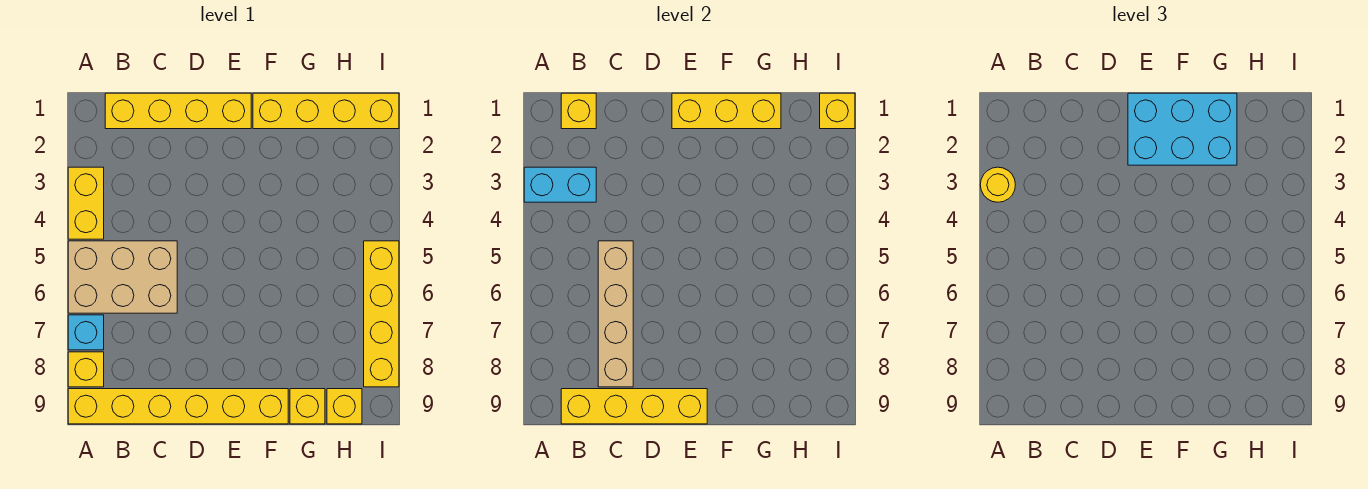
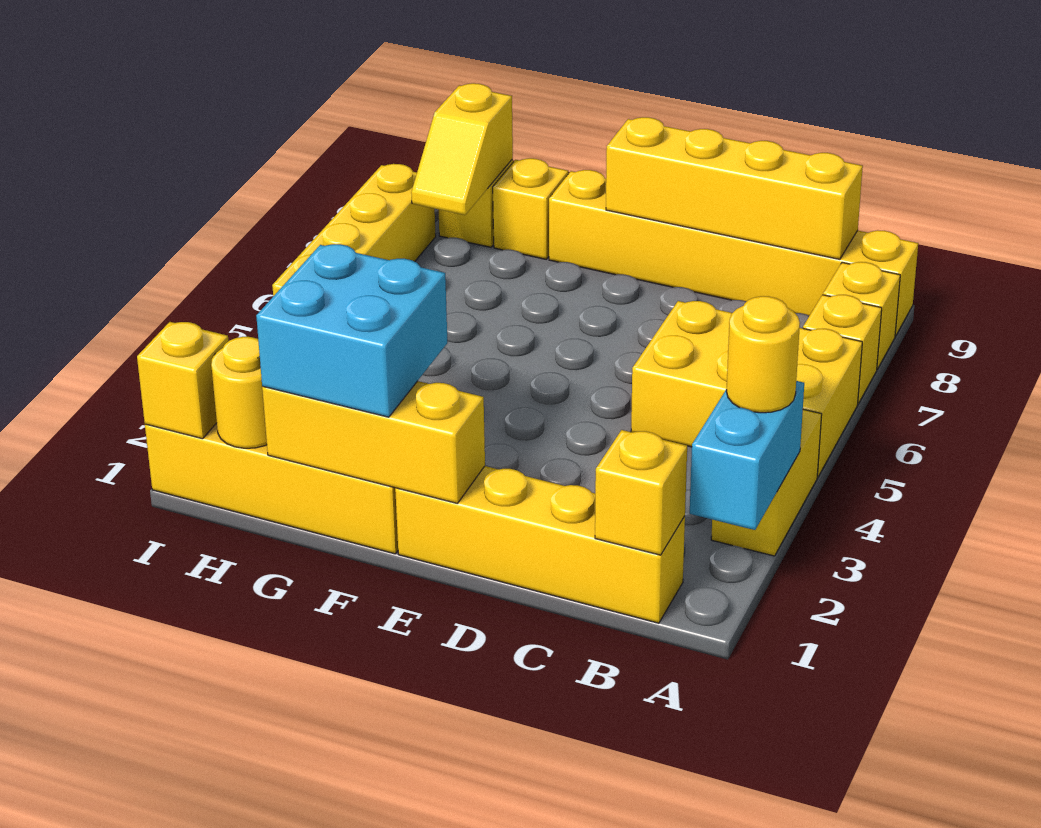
cyan 1x2 brick [524,167,596,202] -> cyan 1x2 brick turned to [690,381,804,530]
tan 2x3 brick [68,241,177,313] -> yellow 2x3 brick [631,301,862,477]
cyan 1x1 brick [68,315,104,350] -> yellow 1x1 brick [803,295,882,404]
tan 1x4 brick [598,241,633,387] -> none
cyan 2x3 brick [1128,93,1237,165] -> cyan 2x2 brick [256,244,447,417]
none -> yellow 1x1 round brick [211,337,267,448]
none -> yellow 1x2 slope [411,83,513,215]

